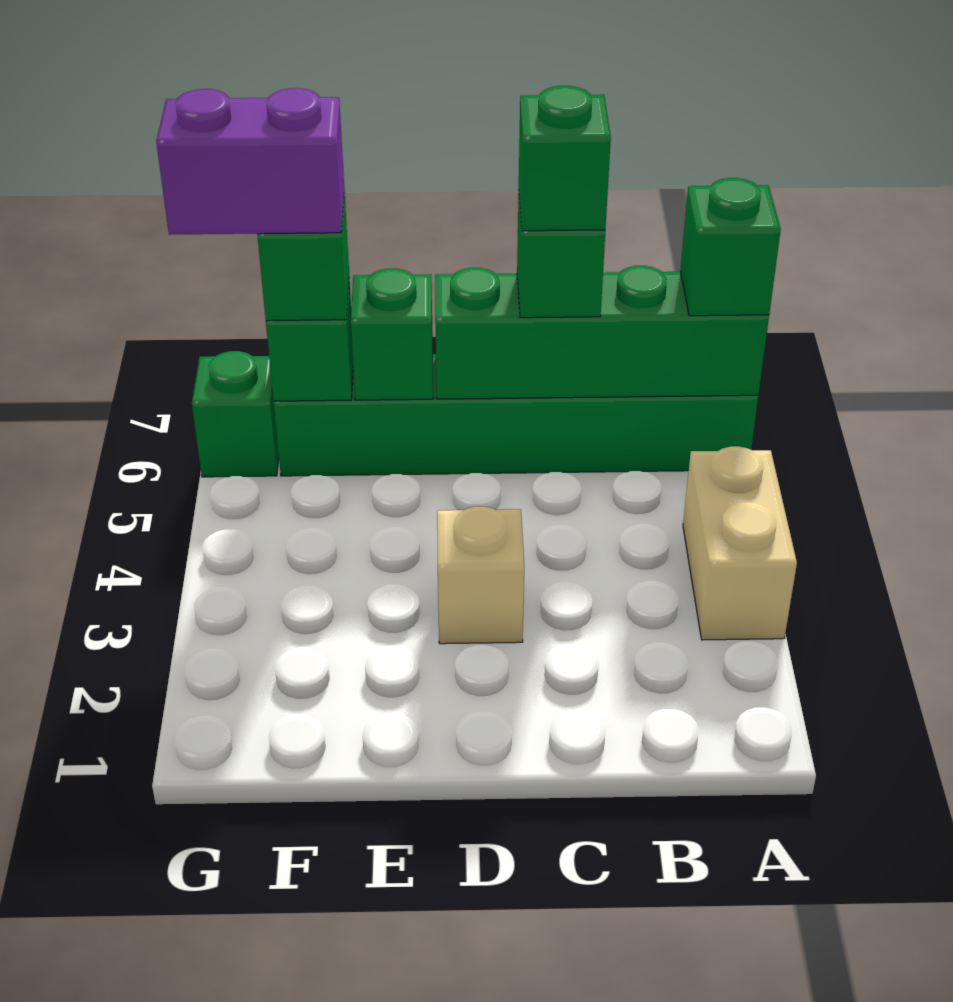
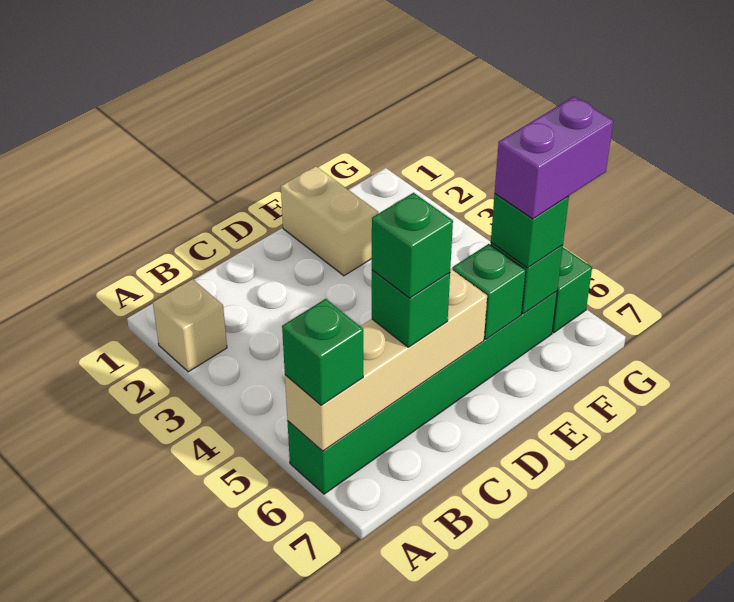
tan 1x2 brick [683,446,797,640] -> tan 1x2 brick moved to [281,166,378,276]
green 1x4 brick [435,266,769,399] -> tan 1x4 brick [285,268,487,451]
tan 1x1 brick [437,506,524,644] -> tan 1x1 brick moved to [153,279,227,372]

